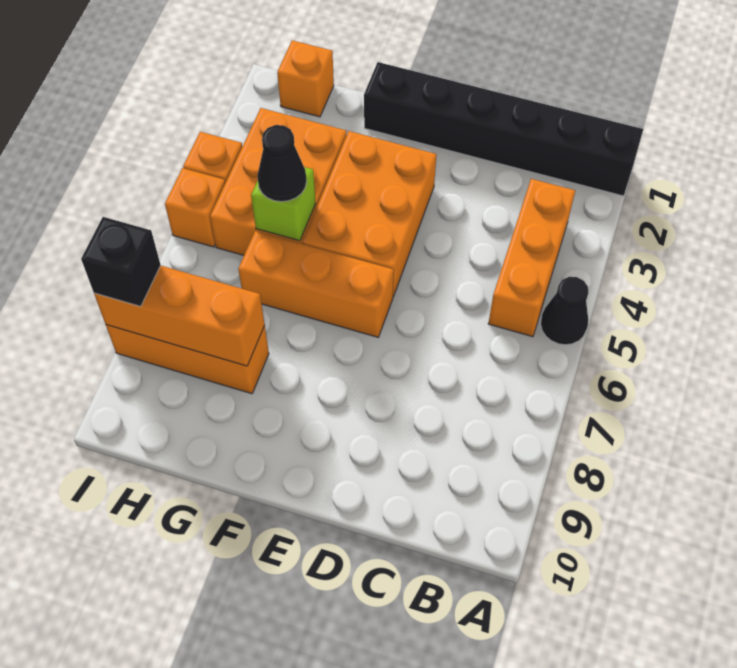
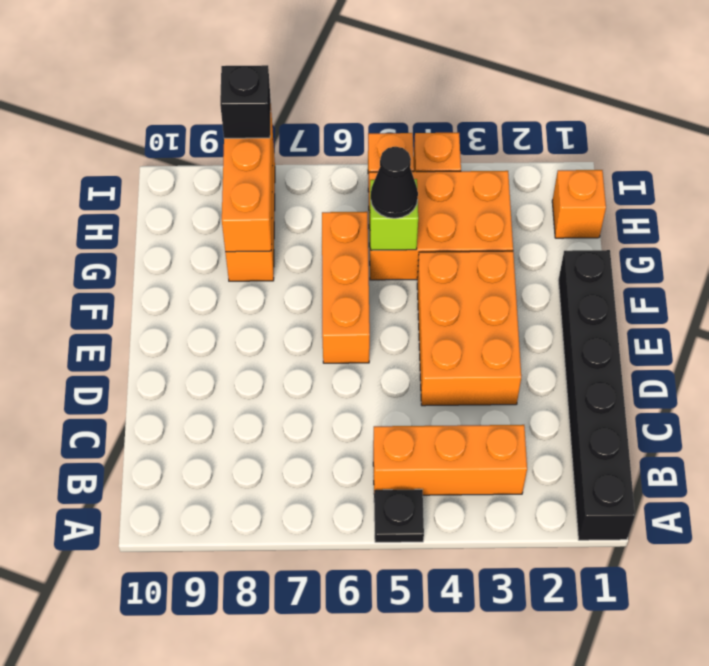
black 1x1 cone [541,277,588,345] -> black 1x1 plate [374,489,424,542]
orange 2x3 brick [302,131,437,297] -> orange 2x3 brick turned to [417,251,521,406]

